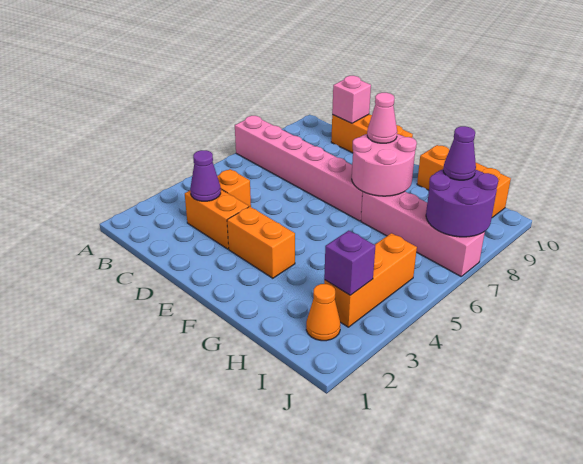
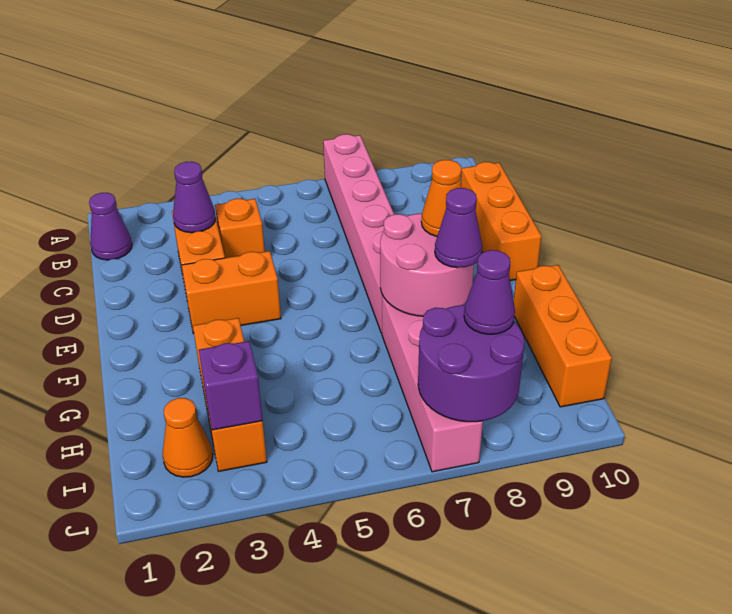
none -> purple 1x1 cone [89,193,132,260]
pink 1x1 brick [332,76,371,123] -> none
orange 1x2 brick [227,207,295,278] -> orange 1x2 brick turned to [182,251,281,333]
pink 1x1 cone [367,93,397,143] -> orange 1x1 cone [421,160,462,236]
none -> purple 1x1 cone [435,188,482,268]
orange 1x3 brick [324,233,417,327] -> orange 1x3 brick turned to [193,318,267,471]

